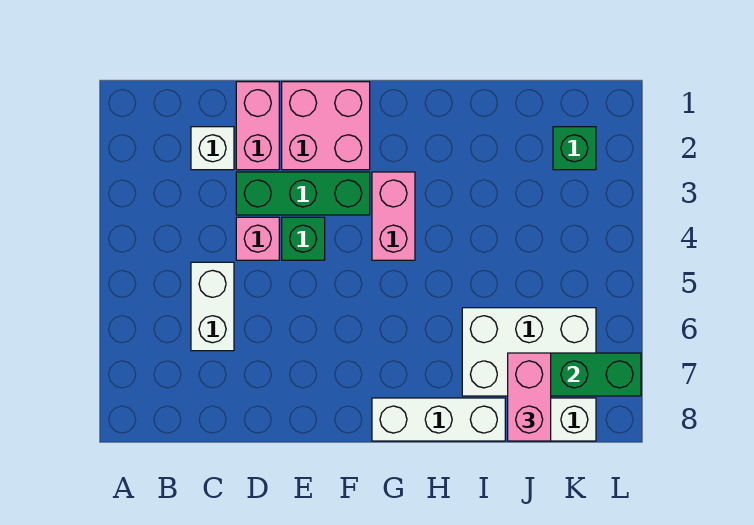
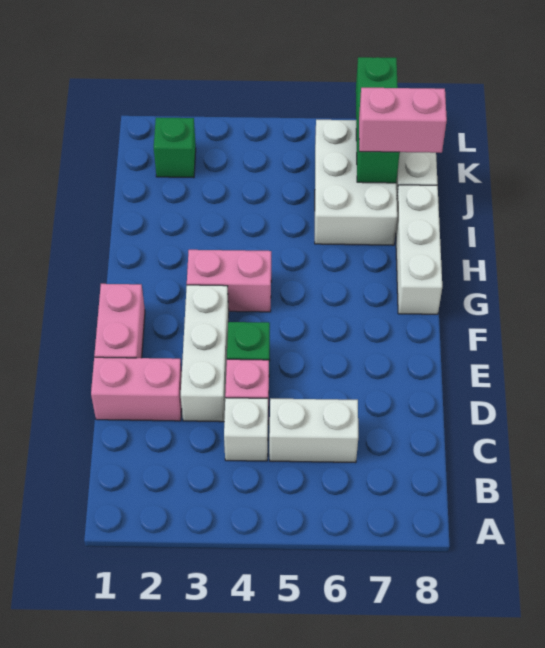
white 1x1 brick [191,127,234,170] -> white 1x1 brick moved to [224,398,268,461]
green 1x3 brick [236,172,370,215] -> white 1x3 brick [181,285,229,422]
pink 2x2 brick [282,82,370,170] -> pink 1x2 brick [94,284,145,358]

